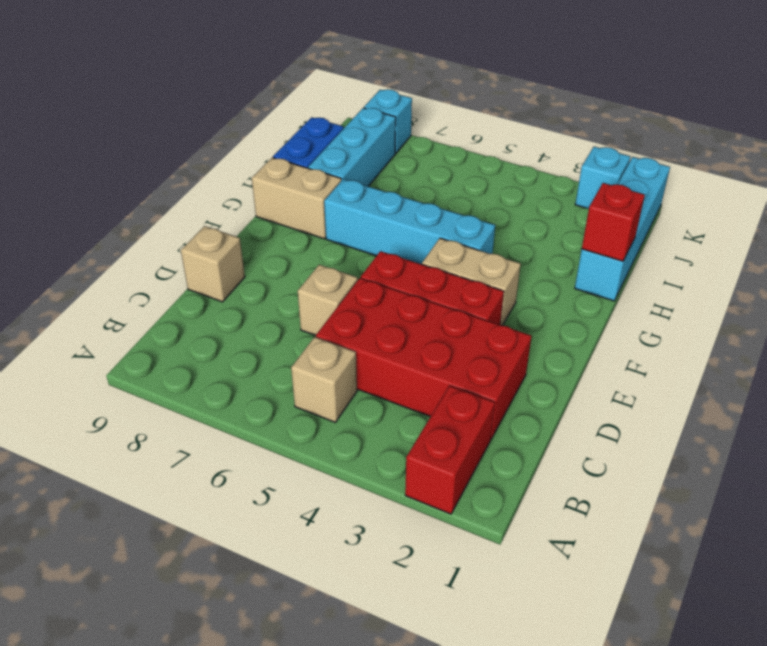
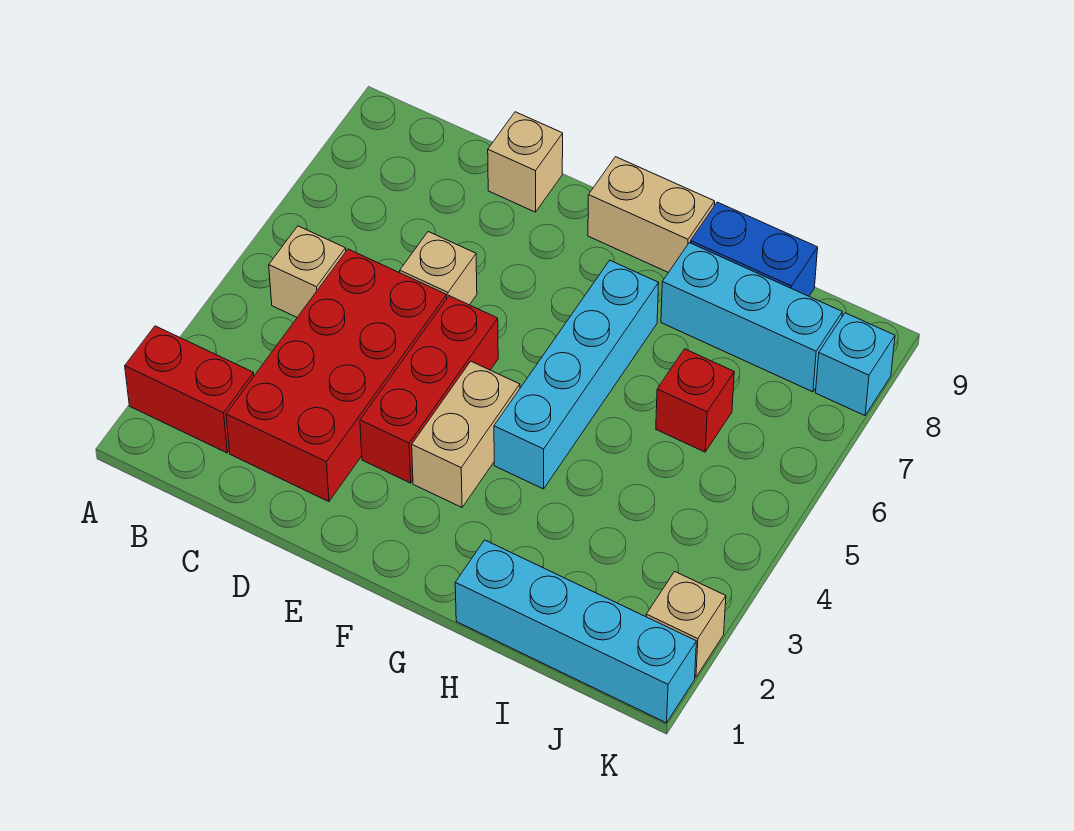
tan 1x2 brick [252,158,341,239] -> tan 1x2 brick turned to [588,157,715,273]
red 1x1 brick [582,183,645,261] -> red 1x1 brick moved to [656,349,734,452]
cyan 1x1 brick [575,147,630,208] -> tan 1x1 brick [646,572,726,677]

